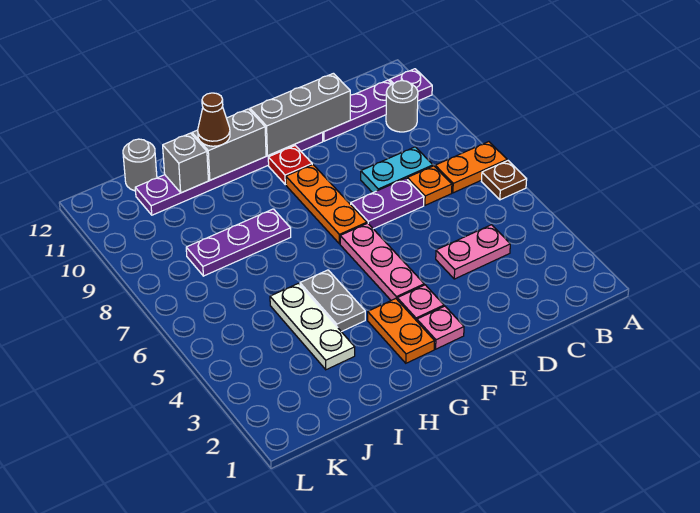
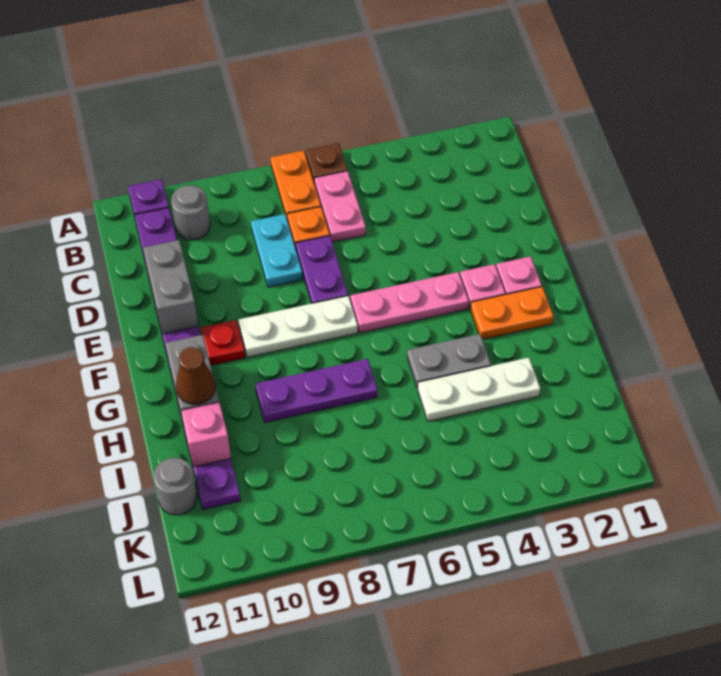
pink 1x2 plate [436,225,510,279] -> pink 1x2 plate moved to [314,171,366,242]
grey 1x3 brick [250,73,350,156] -> grey 1x2 brick [143,240,198,334]
orange 1x3 plate [286,164,367,244] -> white 1x3 plate [239,296,358,357]
purple 1x3 plate [186,209,291,276] -> purple 1x3 plate turned to [255,359,377,423]
grey 1x1 brick [163,133,208,193] -> pink 1x1 brick [181,402,231,467]

